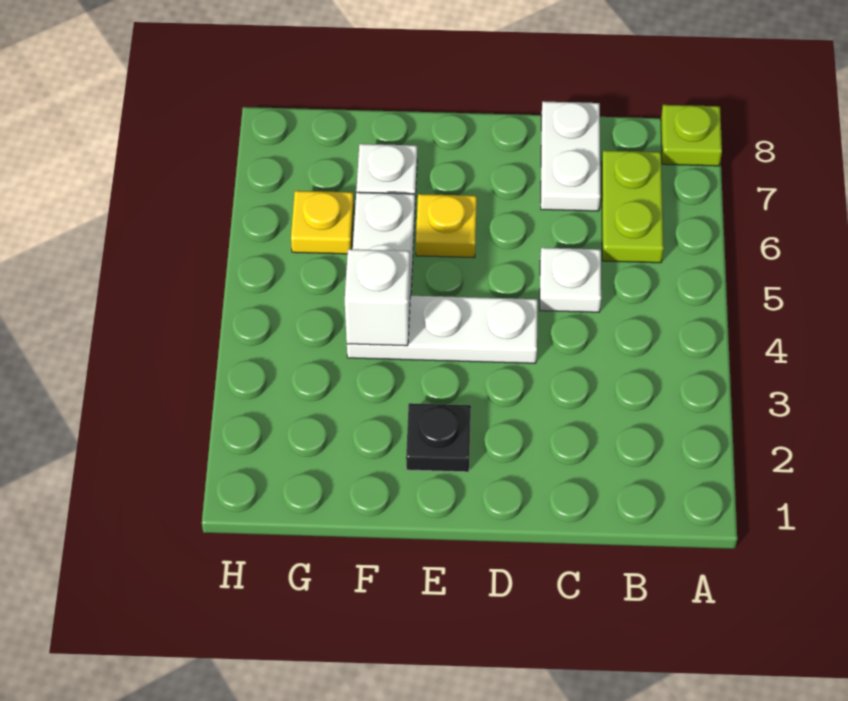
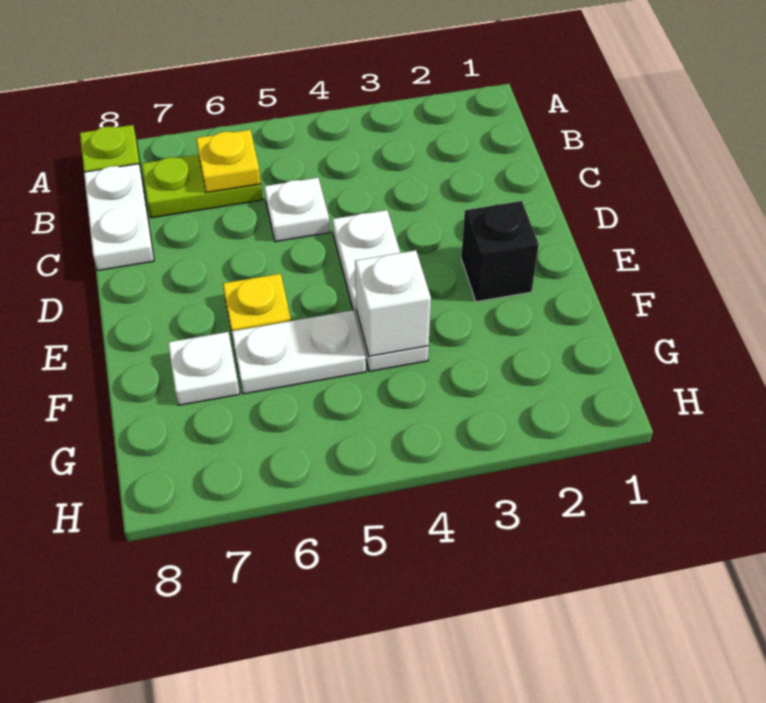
white 1x2 plate [541,102,600,211] -> white 1x2 plate turned to [84,164,154,271]
black 1x1 plate [406,403,471,472] -> black 1x1 brick [461,201,539,302]
yellow 1x1 plate [291,191,354,254] -> yellow 1x1 plate moved to [196,130,261,193]

